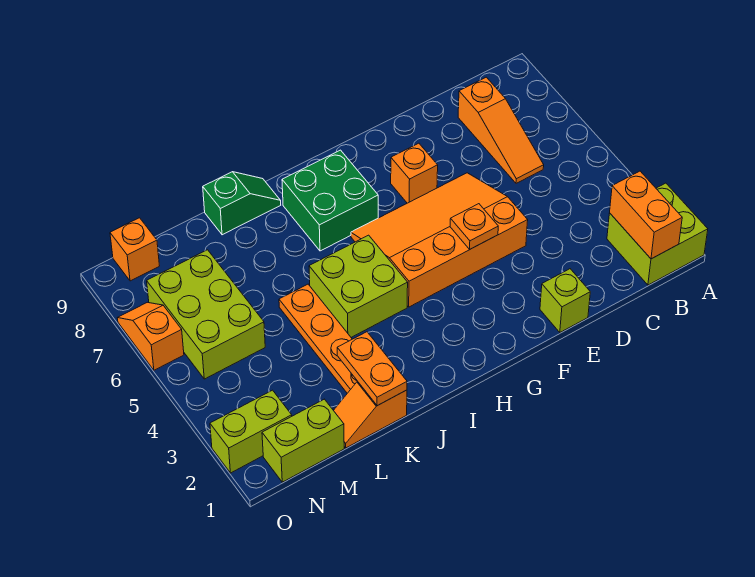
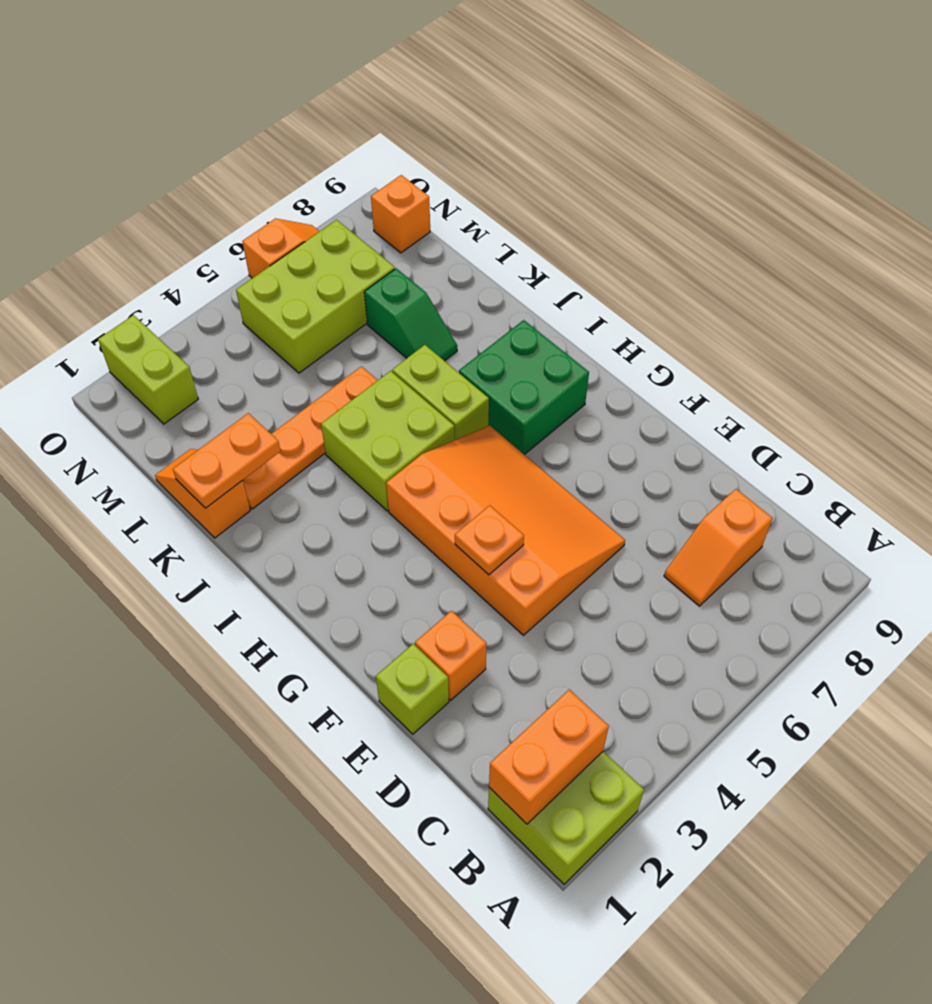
orange 1x3 slope [458,77,544,183] -> orange 1x2 slope [664,489,772,606]
orange 1x1 brick [391,143,438,203] -> orange 1x1 brick moved to [415,611,487,700]
green 1x2 slope [203,172,281,235] -> green 1x2 slope moved to [364,268,457,361]
lime 1x2 brick [262,399,344,482] -> lime 1x2 brick moved to [392,345,489,440]

